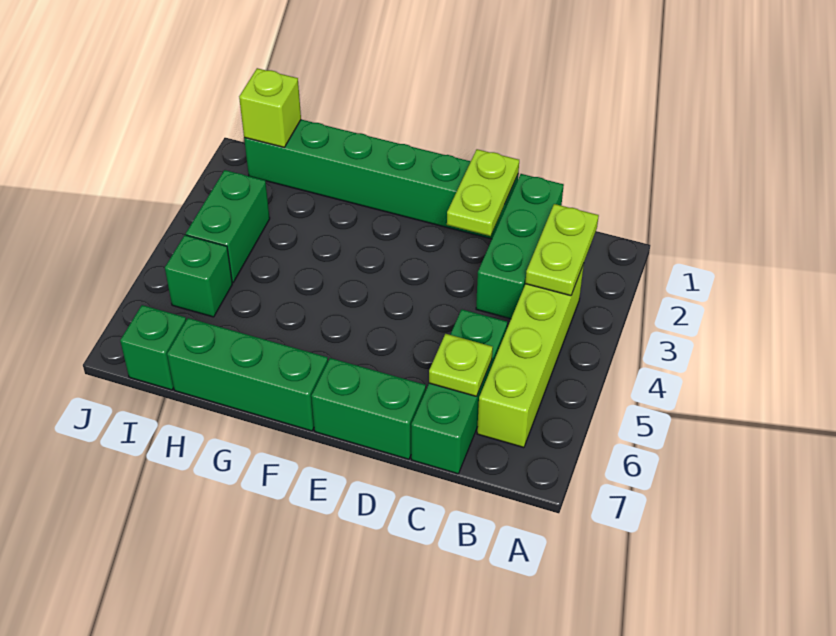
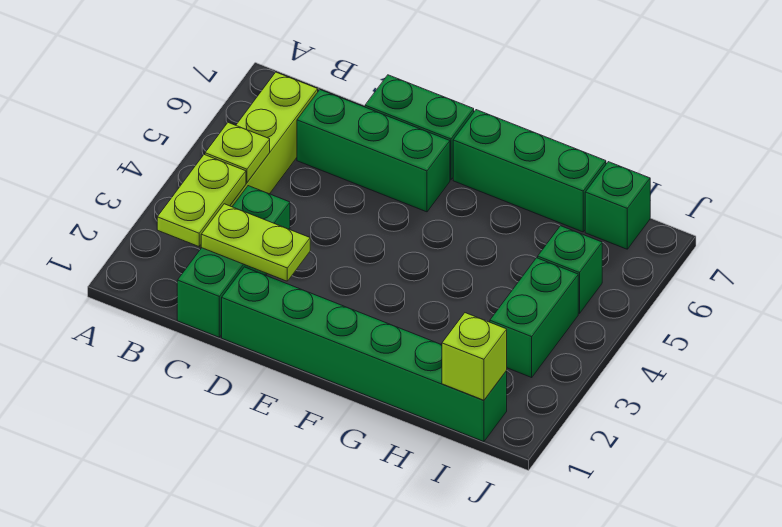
green 1x3 brick [411,309,507,474] -> green 1x3 brick turned to [297,90,450,212]
lime 1x1 plate [429,334,493,396] -> lime 1x1 plate moved to [205,123,270,182]
lime 1x2 plate [447,149,519,236] -> lime 1x2 plate turned to [201,204,310,281]

